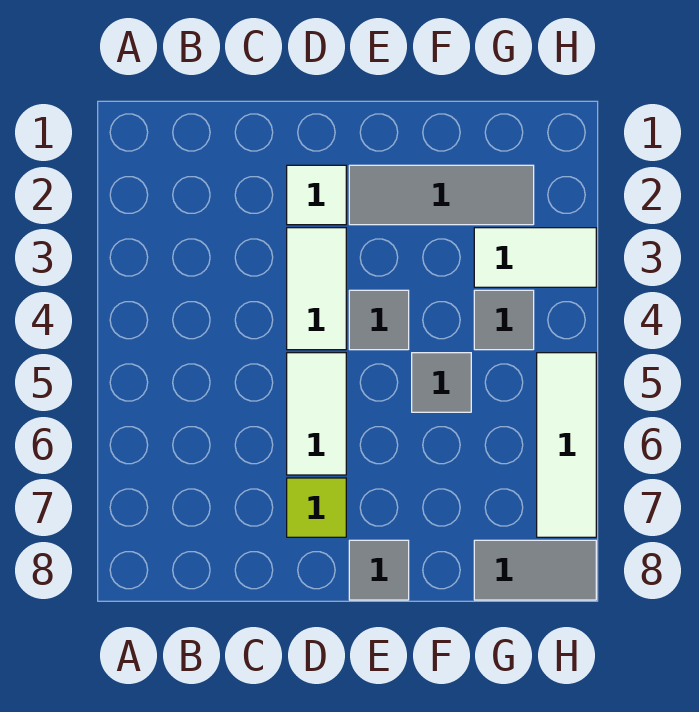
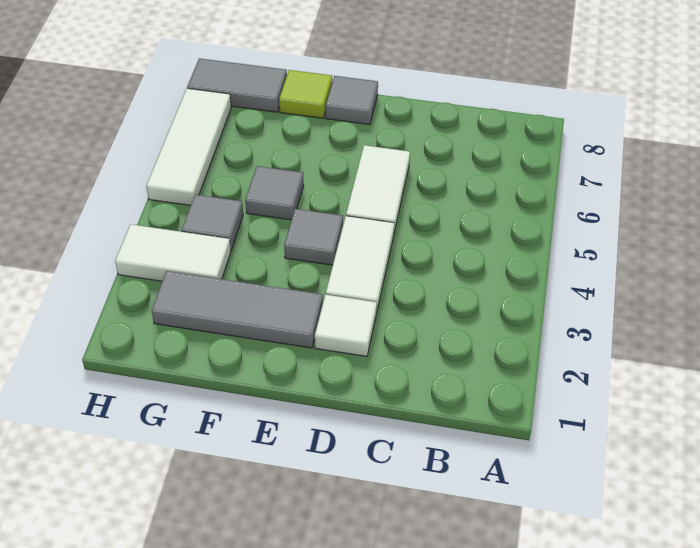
lime 1x1 tile [287,478,346,537] -> lime 1x1 tile moved to [279,70,332,118]

